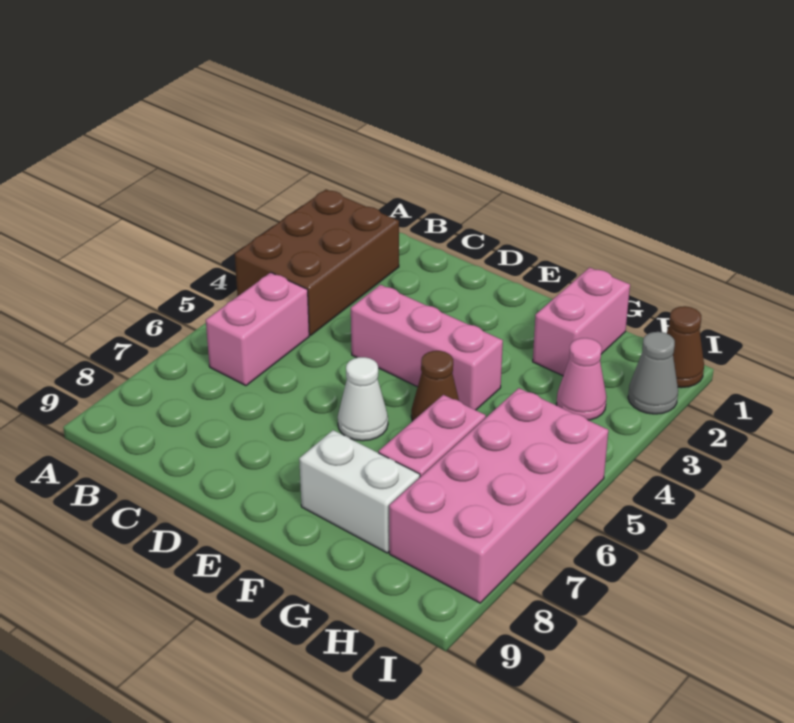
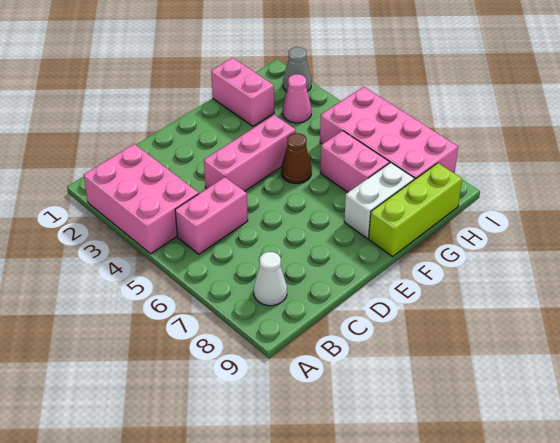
brown 2x3 brick [235,190,399,335] -> pink 2x3 brick [84,144,199,254]
pink 1x2 brick [206,273,309,386] -> pink 1x2 brick turned to [175,177,248,254]
white 1x1 cone [338,357,388,441] -> white 1x1 cone moved to [254,252,287,306]
none -> lime 1x3 brick [369,163,462,256]
brown 1x1 cone [667,306,704,388] -> none

